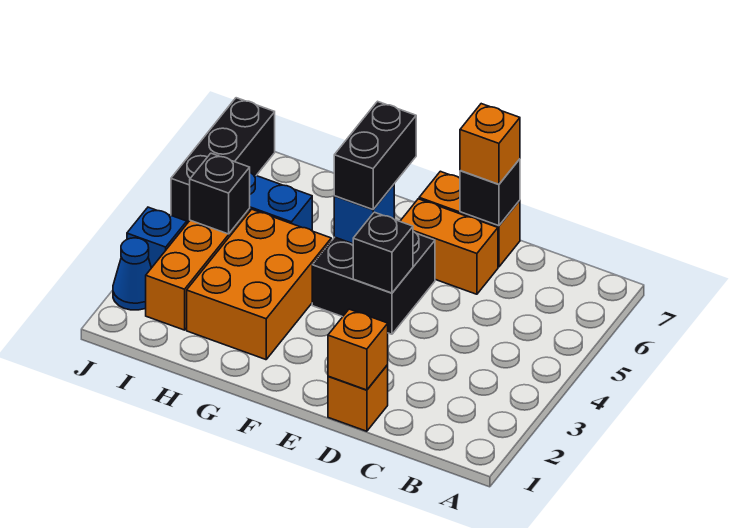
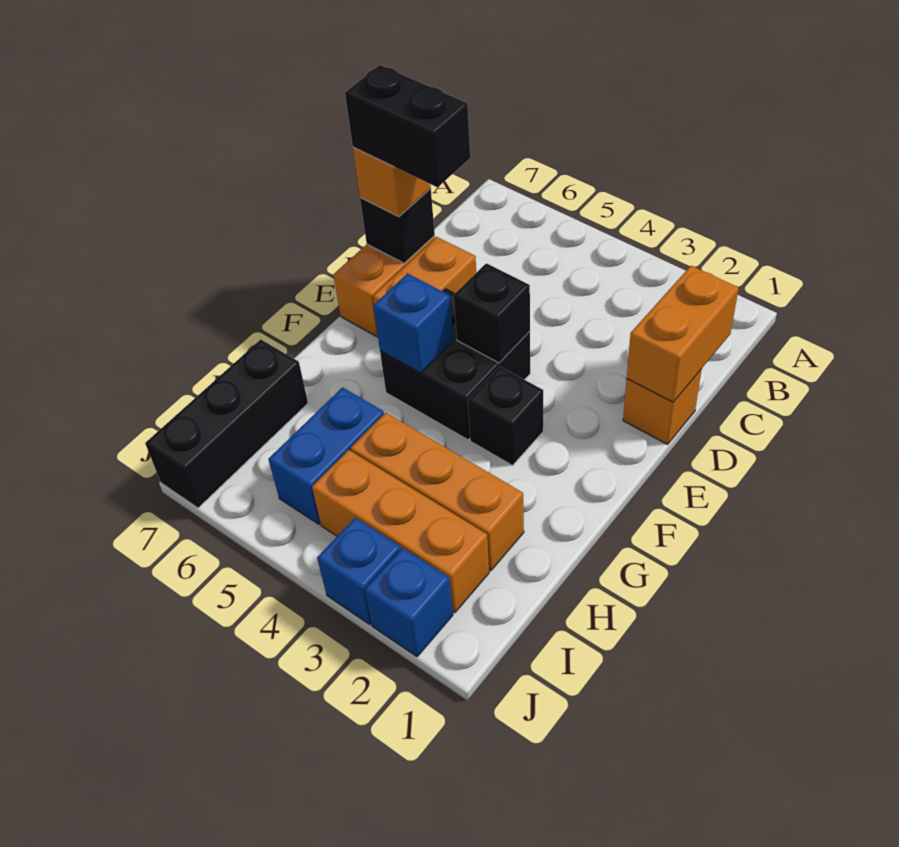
orange 1x1 brick [328,309,388,390] -> orange 1x2 brick [627,266,739,402]
black 1x2 brick [334,101,416,209] -> black 1x2 brick moved to [345,65,470,187]
orange 2x3 brick [187,209,331,360] -> orange 1x3 brick [351,413,524,571]
black 1x1 brick [190,153,250,234] -> black 1x1 brick moved to [468,367,543,465]
blue 1x1 cone [113,238,151,310] -> blue 1x1 brick [365,548,453,657]
black 1x3 brick [171,98,275,223] -> black 1x3 brick turned to [145,339,308,508]

